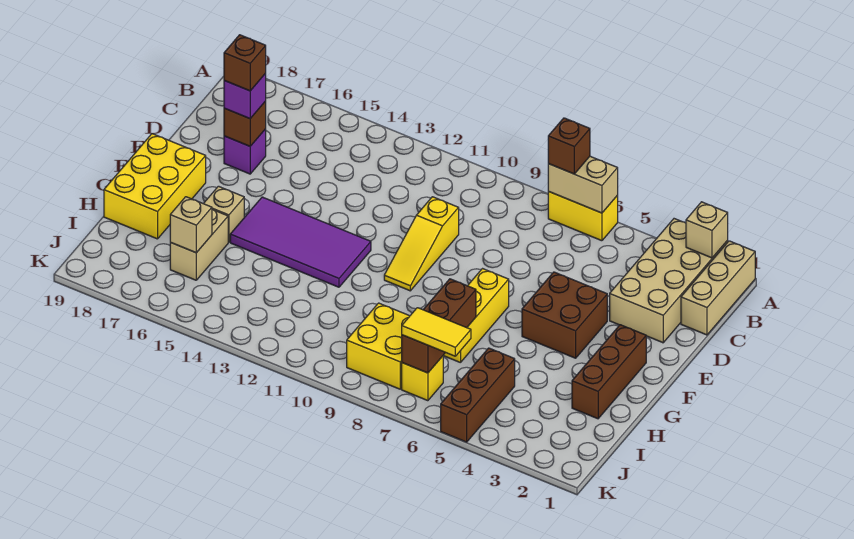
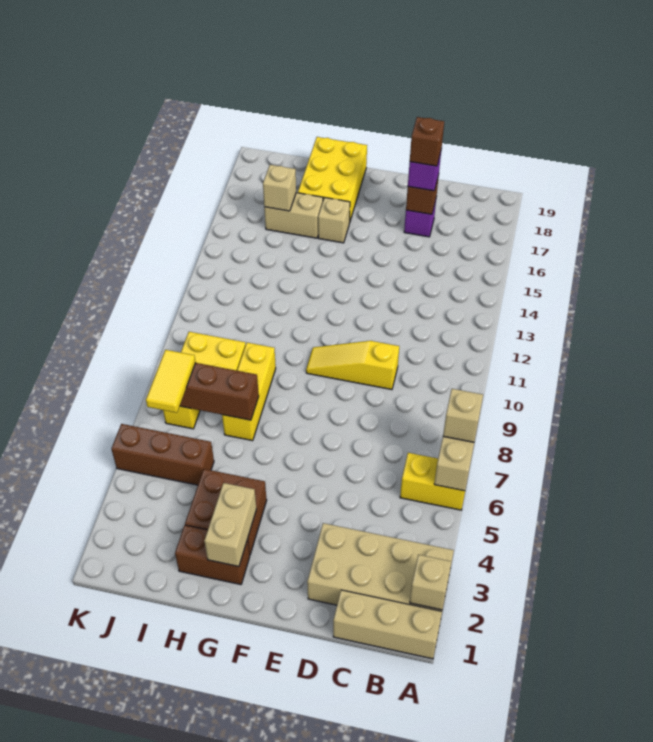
yellow 1x2 brick [548,192,618,241] -> yellow 1x2 brick turned to [400,453,465,510]
brown 1x1 brick [548,118,590,174] -> tan 1x1 brick [443,389,483,442]
brown 2x2 brick [522,272,607,358] -> brown 2x2 brick moved to [185,469,267,554]
brown 1x3 brick [572,325,646,419] -> brown 1x2 brick [175,525,250,585]
yellow 1x3 brick [443,269,509,363] -> yellow 1x3 brick turned to [222,343,276,441]
purple 2x4 tile [230,197,371,287] -> none
yellow 2x3 brick [104,134,206,239] -> yellow 2x3 brick turned to [298,137,367,223]
none -> tan 1x2 brick [204,483,256,567]

